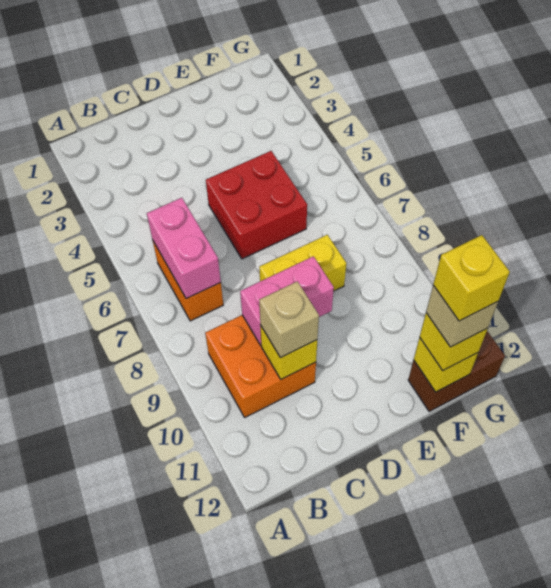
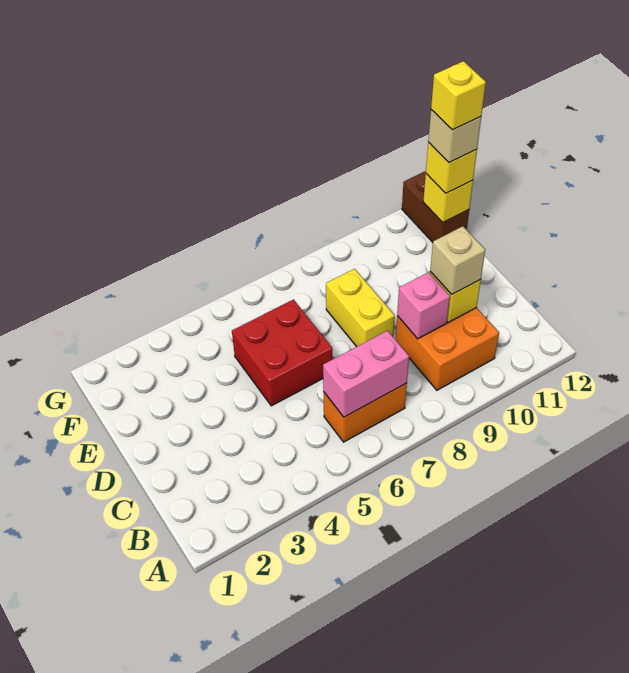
pink 1x2 brick [240,256,334,345] -> pink 1x1 brick [397,272,450,339]

